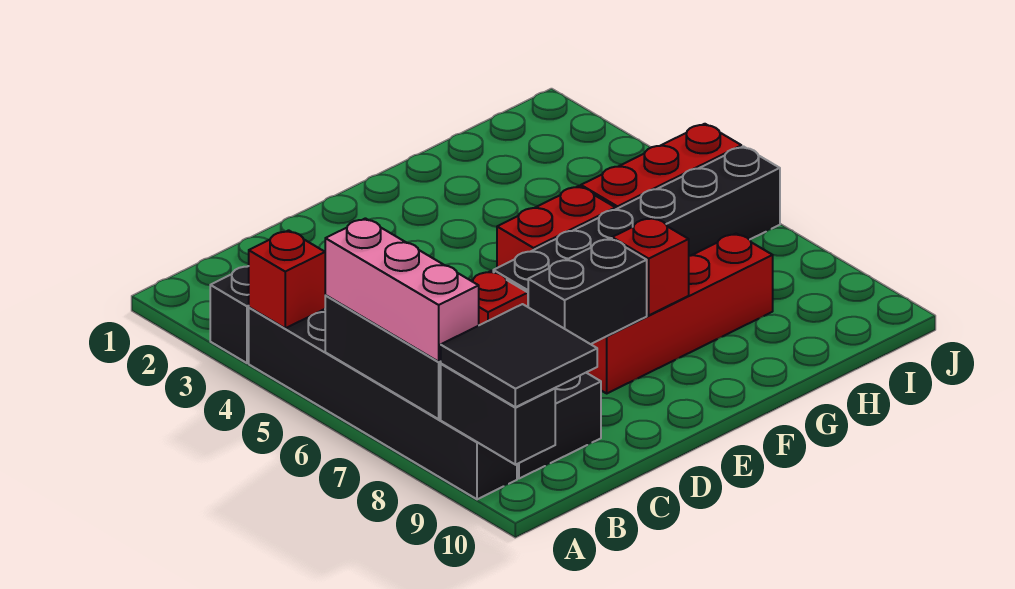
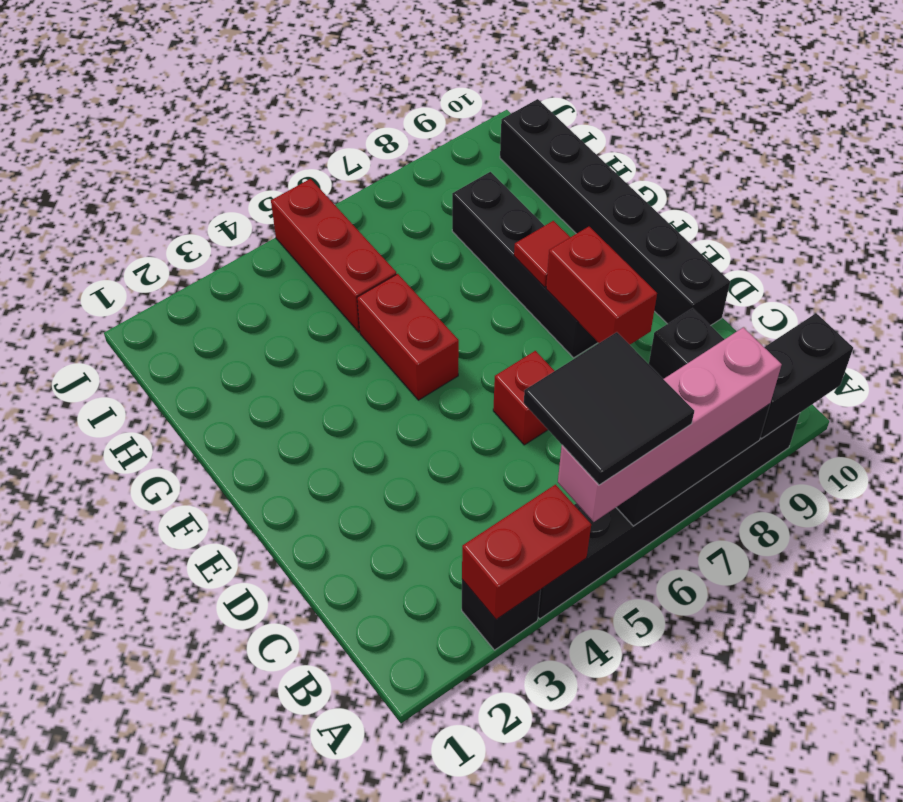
red 1x1 brick [249,230,326,328] -> red 1x2 brick [462,485,591,620]
pink 1x3 brick [325,218,479,362] -> pink 1x4 brick [558,327,782,522]
black 2x2 tile [441,304,597,407] -> black 2x2 tile moved to [524,332,694,485]
black 1x2 brick [528,238,647,344] -> red 1x2 brick [546,227,657,345]
black 1x6 brick [493,146,780,292] -> black 1x6 brick moved to [500,99,730,326]
red 1x4 brick [586,234,773,393] -> black 1x4 brick [452,172,598,358]
red 1x1 brick [612,217,689,315] -> red 1x1 tile [514,221,570,287]

